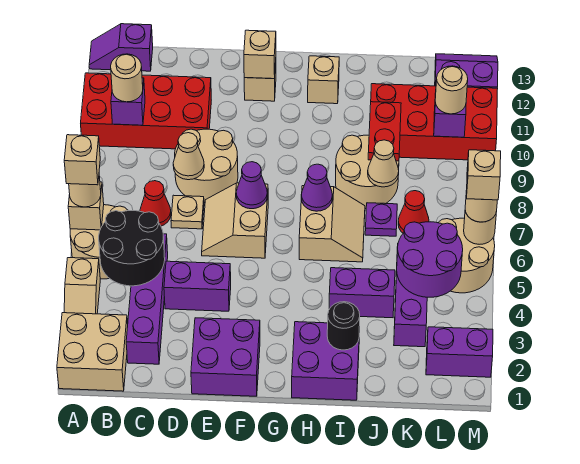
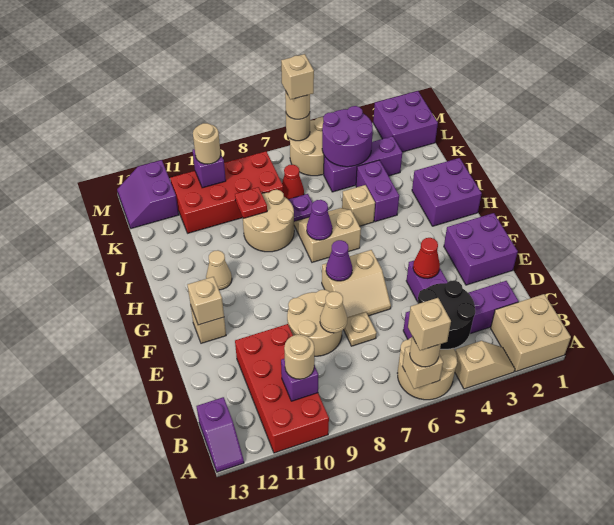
red 1x1 cone [140,181,171,226] -> red 1x1 cone moved to [413,238,440,278]
tan 1x1 brick [308,56,339,104] -> tan 1x1 brick moved to [342,185,375,226]
black 1x1 round brick [327,302,360,350] -> none
tan 1x1 cone [368,140,399,187] -> tan 1x1 cone moved to [206,250,232,290]
red 1x2 plate [368,102,401,161] -> red 1x1 plate [235,187,267,219]
red 2x4 brick [371,84,498,160] -> red 2x4 brick turned to [170,151,283,233]
purple 1x2 brick [426,327,493,377] -> purple 2x2 brick [373,91,438,152]

